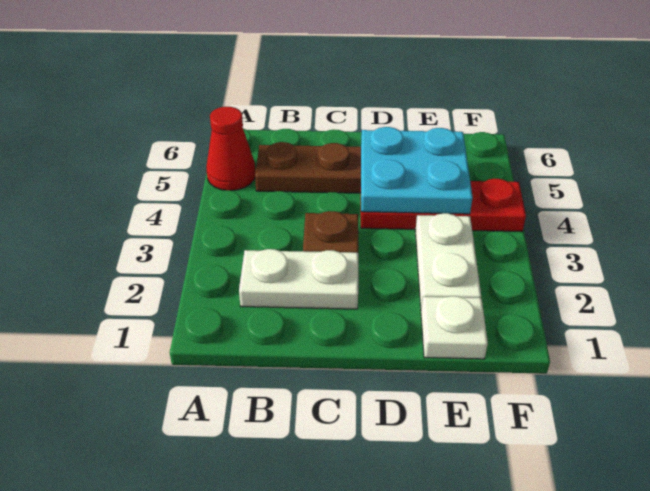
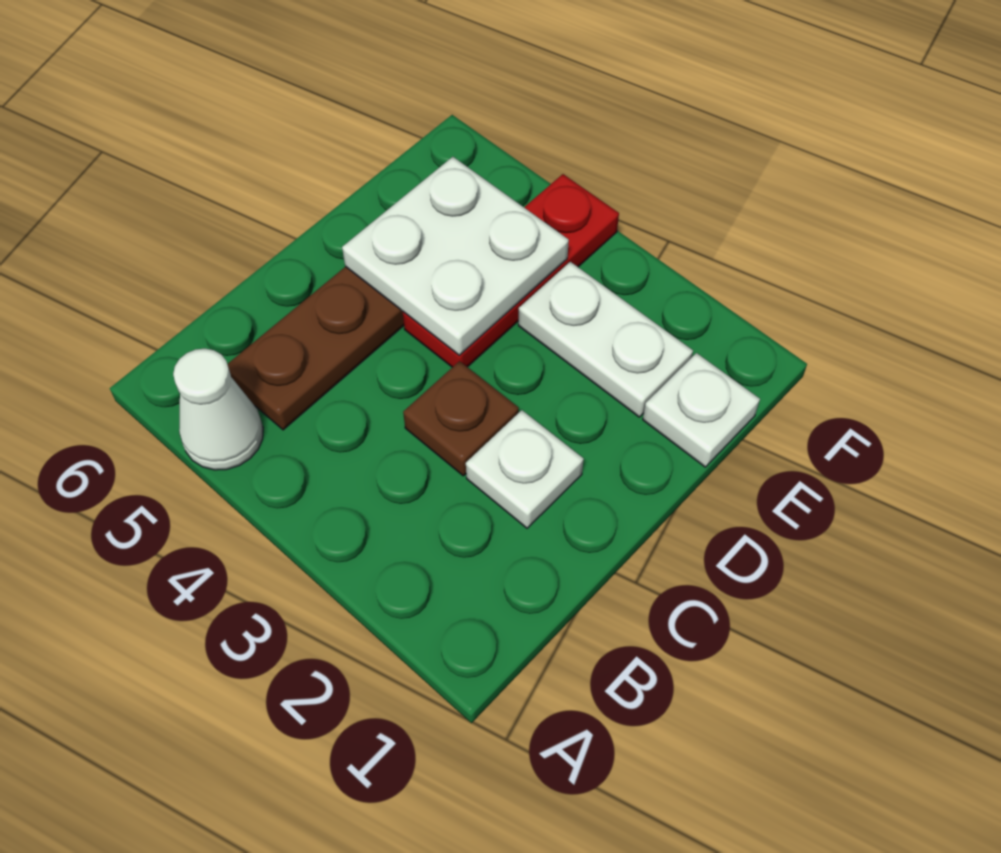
red 1x1 cone [206,107,256,190] -> white 1x1 cone [173,349,263,470]
white 1x2 plate [239,249,358,309] -> white 1x1 plate [466,410,584,528]
cyan 2x2 plate [361,127,473,214] -> white 2x2 plate [342,157,569,356]

